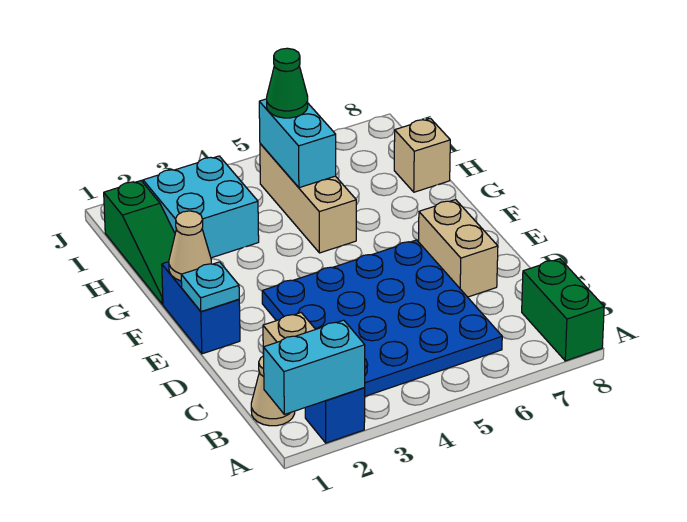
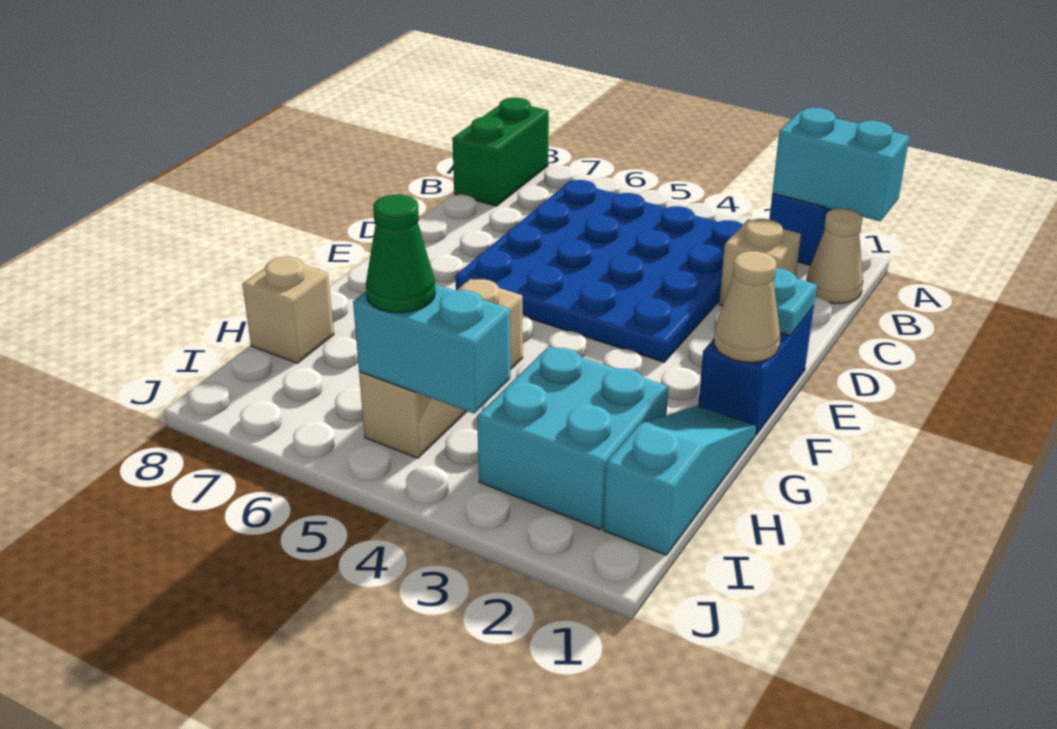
tan 1x2 brick [419,200,498,297] -> none
green 1x3 slope [104,181,175,304] -> cyan 1x3 slope [603,406,756,555]
cyan 1x2 brick [259,99,336,188] -> cyan 1x2 brick turned to [353,284,510,414]

